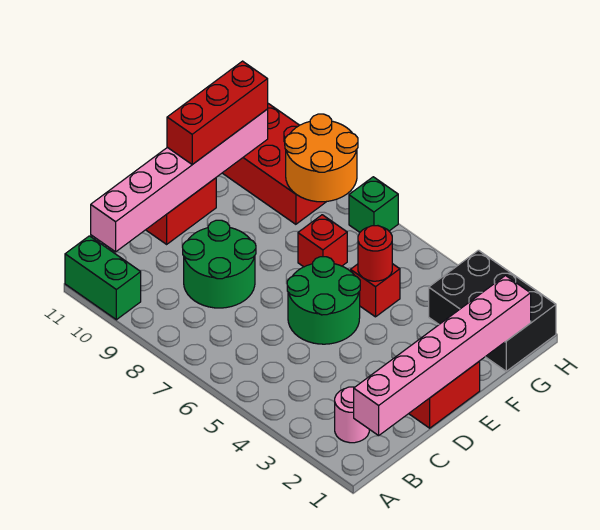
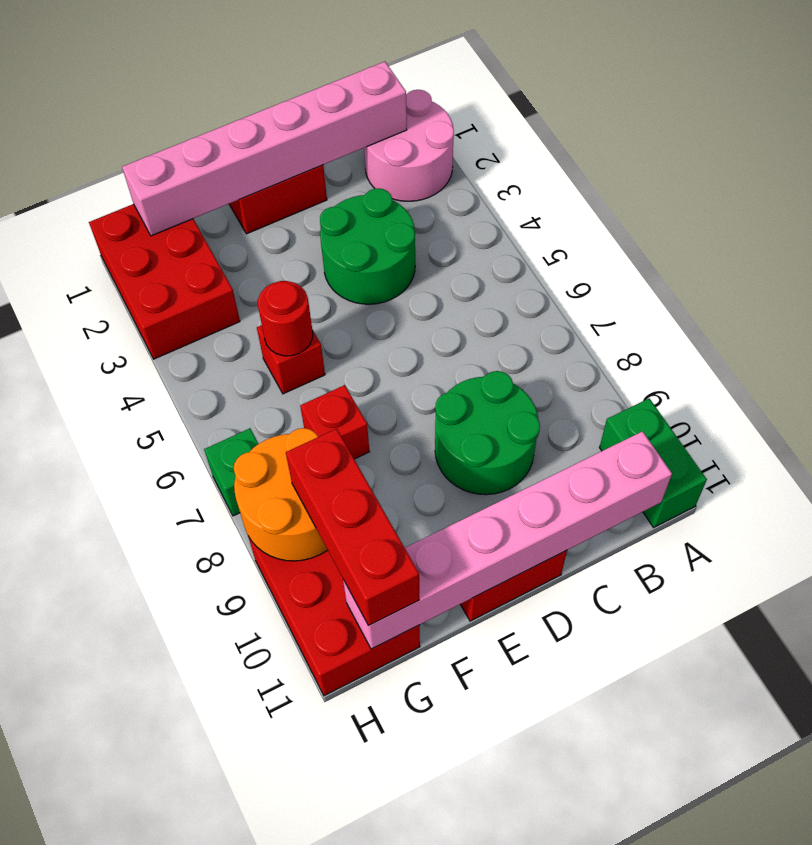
pink 1x1 round brick [335,387,369,443] -> pink 2x2 round brick [364,90,454,201]
green 2x2 round brick [287,257,360,344] -> green 2x2 round brick moved to [320,188,415,304]
red 1x3 brick [167,61,268,164] -> red 1x3 brick turned to [286,429,419,626]
black 2x3 brick [429,250,556,371] -> red 2x3 brick [89,204,240,359]

